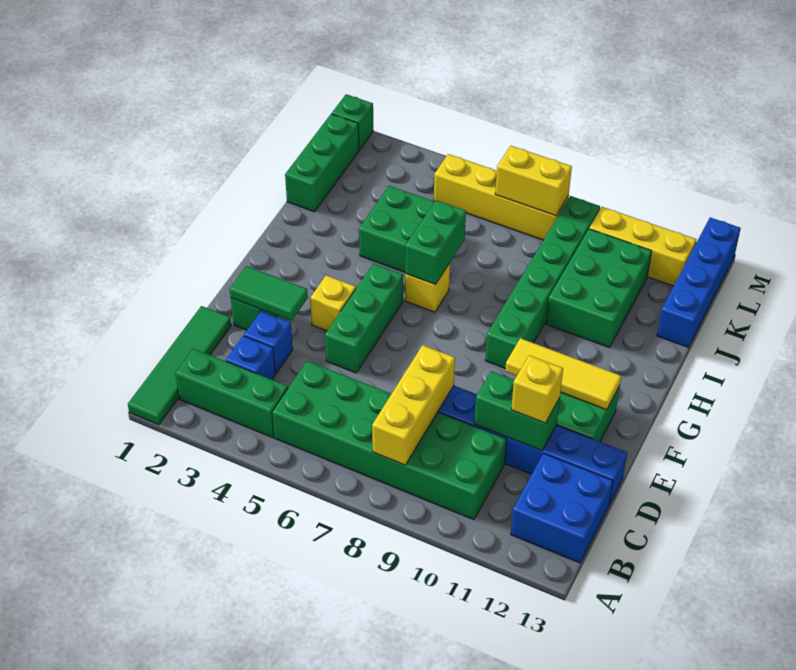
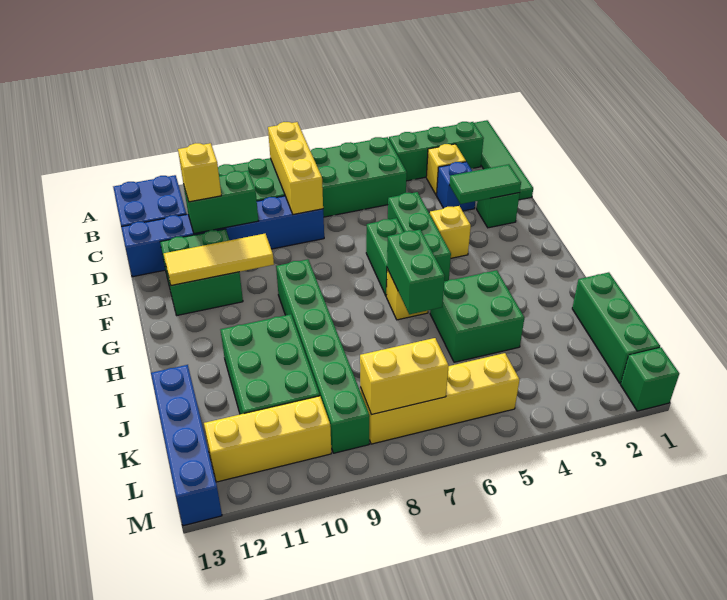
blue 1x1 brick [226,336,276,380] -> yellow 1x1 brick [426,144,466,195]
none -> green 1x2 brick [366,218,404,296]

